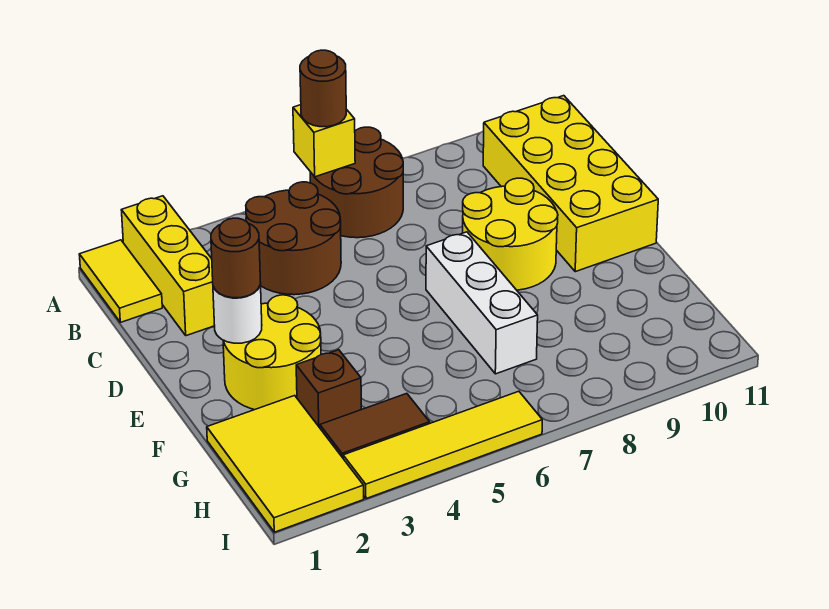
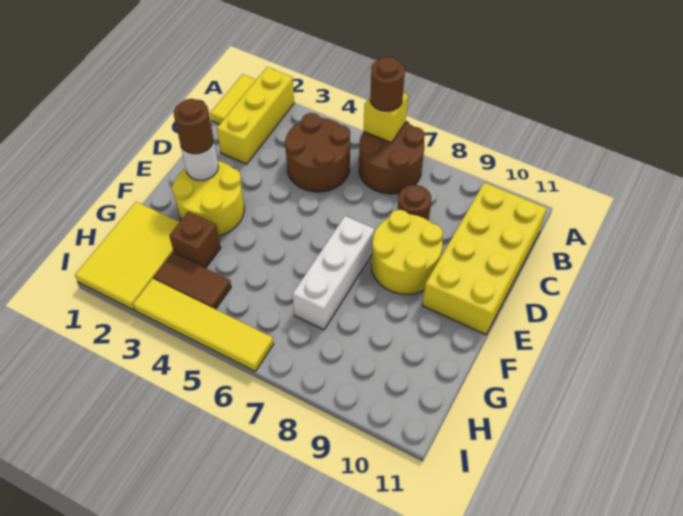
none -> brown 1x1 round brick [397,185,431,221]

